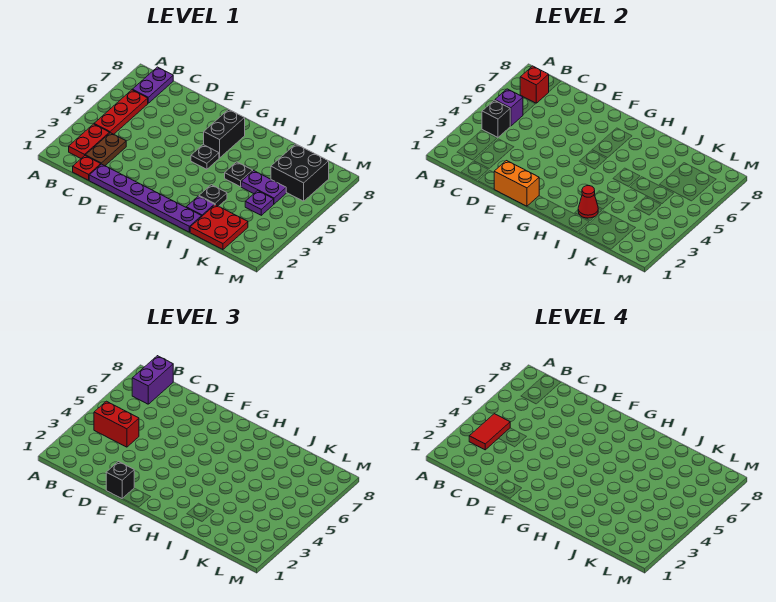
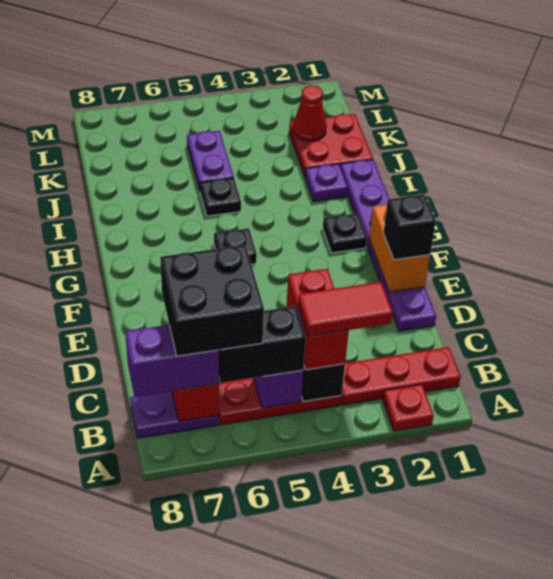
red 1x2 plate [69,124,109,158] -> red 1x3 plate [341,347,461,405]
red 1x1 plate [73,156,101,180] -> red 1x1 plate moved to [383,384,434,431]
brown 1x2 plate [85,133,126,166] -> none
black 1x2 brick [204,109,245,158] -> black 1x2 brick moved to [219,306,306,383]
red 1x1 cone [578,186,598,218] -> red 1x1 cone moved to [293,85,327,141]
black 1x1 plate [199,185,227,206] -> black 1x1 plate moved to [323,213,367,253]
purple 1x1 plate [245,191,274,215] -> none
black 2x2 brick [271,144,329,201] -> black 2x2 brick moved to [160,245,264,356]

